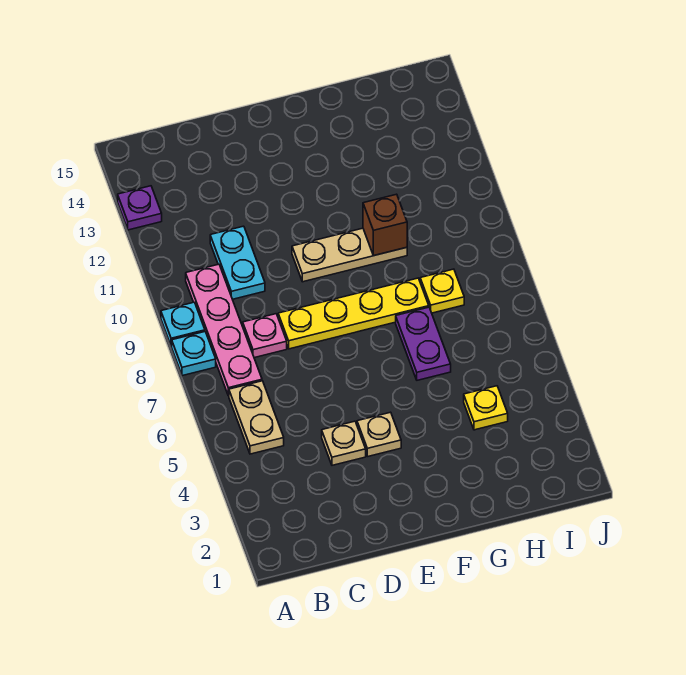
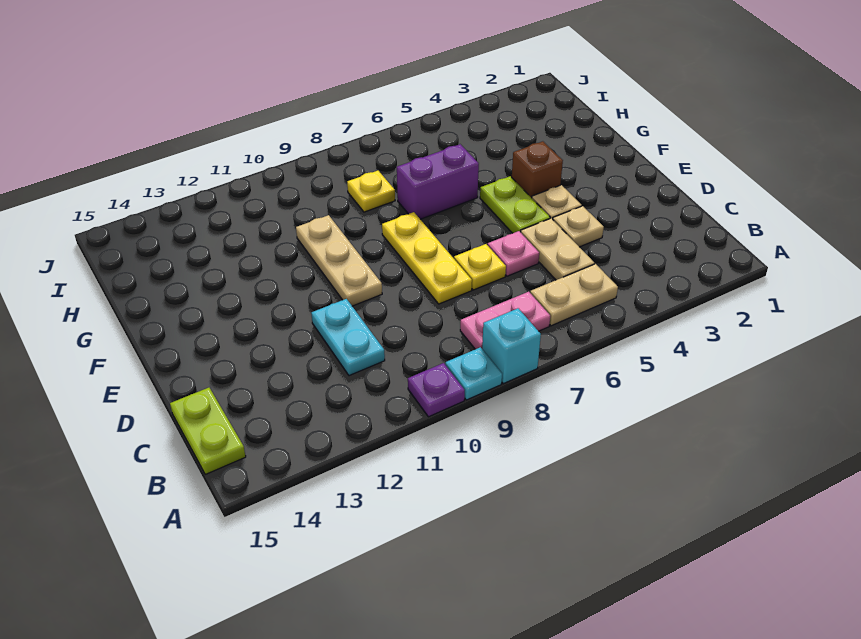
cyan 1x1 plate [172,332,216,376] -> cyan 1x1 brick [482,308,541,384]
purple 1x1 plate [118,186,162,230] -> purple 1x1 plate moved to [408,363,465,417]
pink 1x4 plate [186,264,262,396] -> pink 1x2 plate [460,292,550,349]
none -> lime 1x2 plate [170,388,246,474]
none -> tan 1x2 plate [521,218,594,280]
pink 1x1 plate [243,314,287,358] -> pink 1x1 plate moved to [488,231,539,276]
cyan 1x2 plate [210,226,265,299] -> cyan 1x2 plate turned to [311,299,385,376]
yellow 1x4 plate [278,278,429,349] -> yellow 1x3 plate [382,212,472,304]
none -> lime 1x2 plate [480,176,550,233]
purple 1x2 plate [396,307,451,380] -> purple 1x2 brick [397,144,479,219]
brown 1x1 brick [363,194,407,256] -> brown 1x1 brick moved to [512,141,563,198]
yellow 1x1 plate [464,386,508,430] -> yellow 1x1 plate moved to [454,244,506,290]

